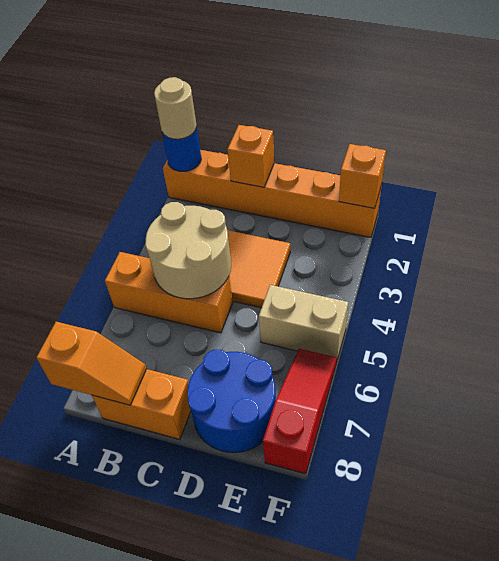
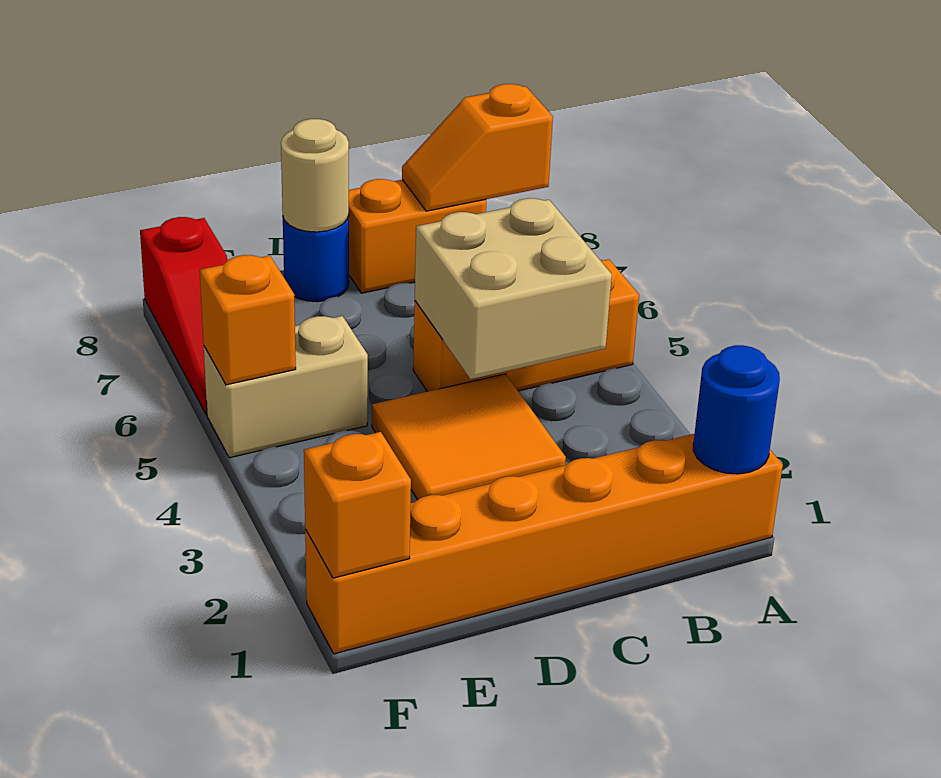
tan 1x1 round brick [154,77,197,139] -> tan 1x1 round brick moved to [281,119,349,232]
tan 2x2 round brick [145,202,231,299] -> tan 2x2 brick [415,198,612,379]
orange 1x1 brick [228,125,274,187] -> orange 1x1 brick moved to [200,255,296,385]
blue 2x2 round brick [187,350,276,453] -> blue 1x1 round brick [283,216,349,302]

